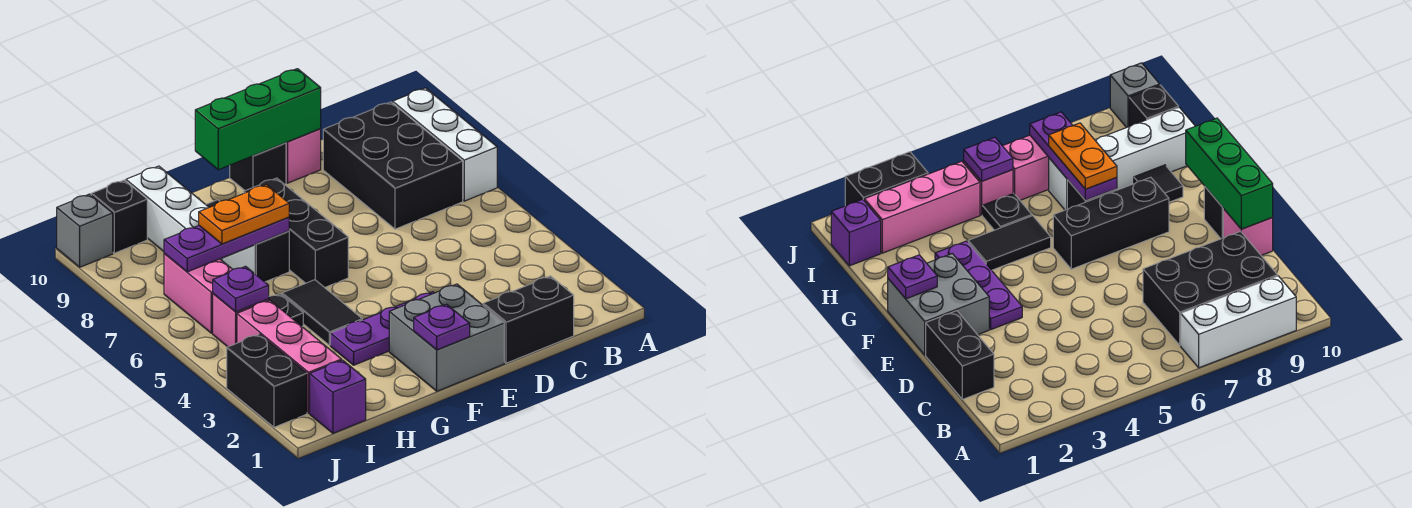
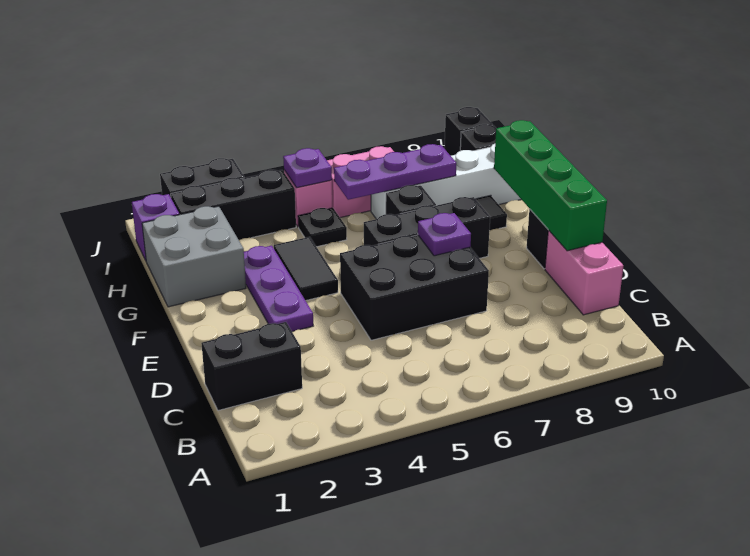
white 1x3 brick [393,88,497,201] -> none
black 2x3 brick [323,102,463,229] -> black 2x3 brick moved to [340,235,489,340]
black 1x2 brick [483,276,574,363] -> black 1x2 brick turned to [202,322,302,410]
pink 1x1 brick [286,129,321,183] -> pink 1x2 brick [545,230,623,315]
green 1x3 brick [195,69,321,170] -> green 1x4 brick [494,120,607,251]
grey 2x2 brick [389,284,504,391] -> grey 2x2 brick moved to [142,206,246,307]
purple 1x1 plate [414,304,470,350] -> purple 1x1 plate moved to [418,213,471,256]
black 1x2 tile [282,280,362,345] -> black 1x2 tile turned to [274,237,338,301]
purple 1x3 plate [164,217,289,272] -> purple 1x3 plate turned to [334,144,456,200]
orange 1x2 plate [199,185,289,244] -> none
pink 1x3 brick [237,300,342,413] -> black 1x3 brick [171,170,296,240]
grey 1x1 brick [57,194,113,267] -> black 1x1 brick [444,107,492,156]

